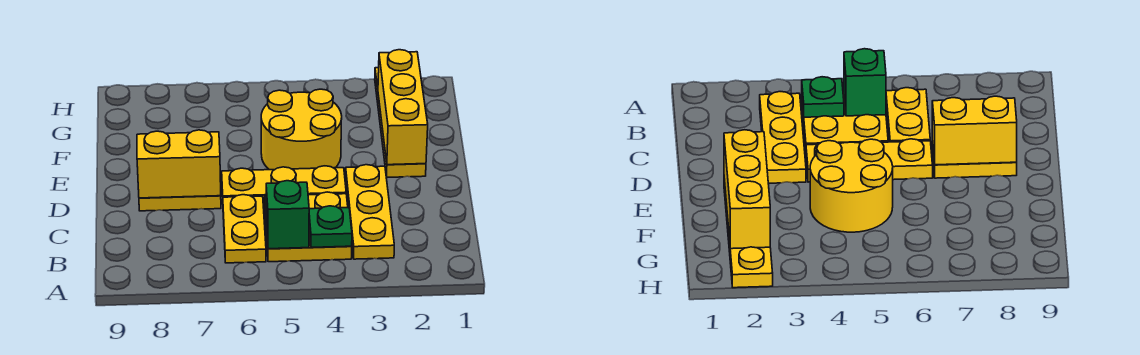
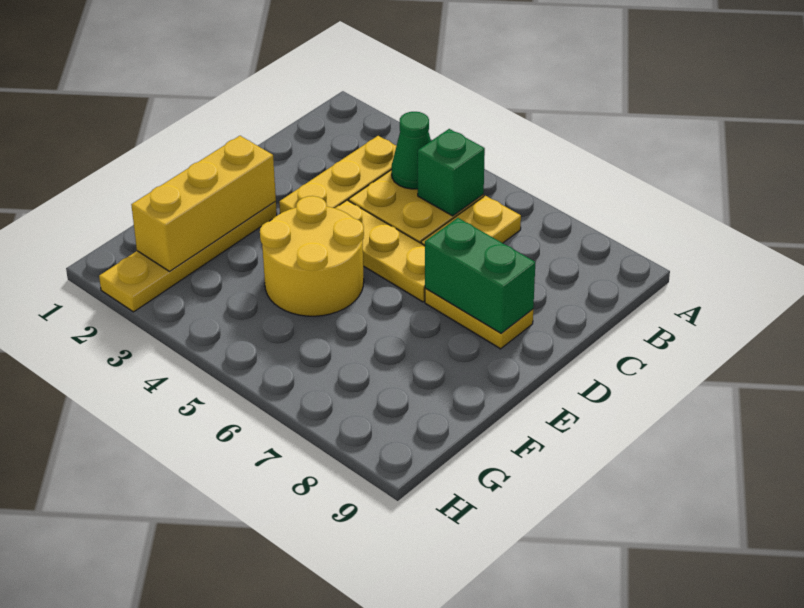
green 1x1 plate [309,206,352,247] -> green 1x1 cone [392,112,431,189]
yellow 1x2 brick [137,130,221,198] -> green 1x2 brick [425,218,535,333]

